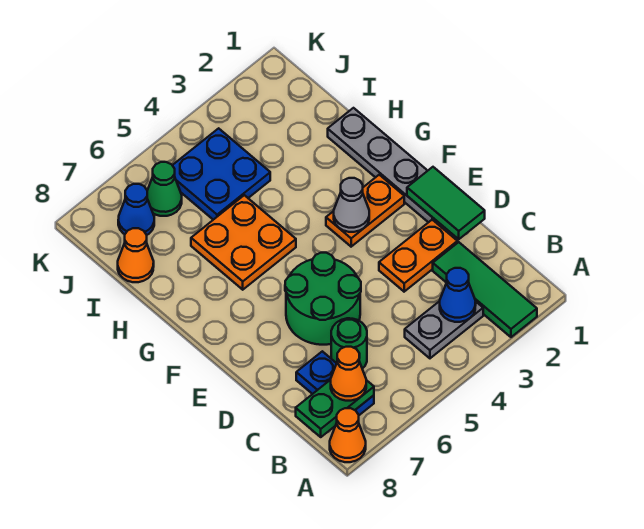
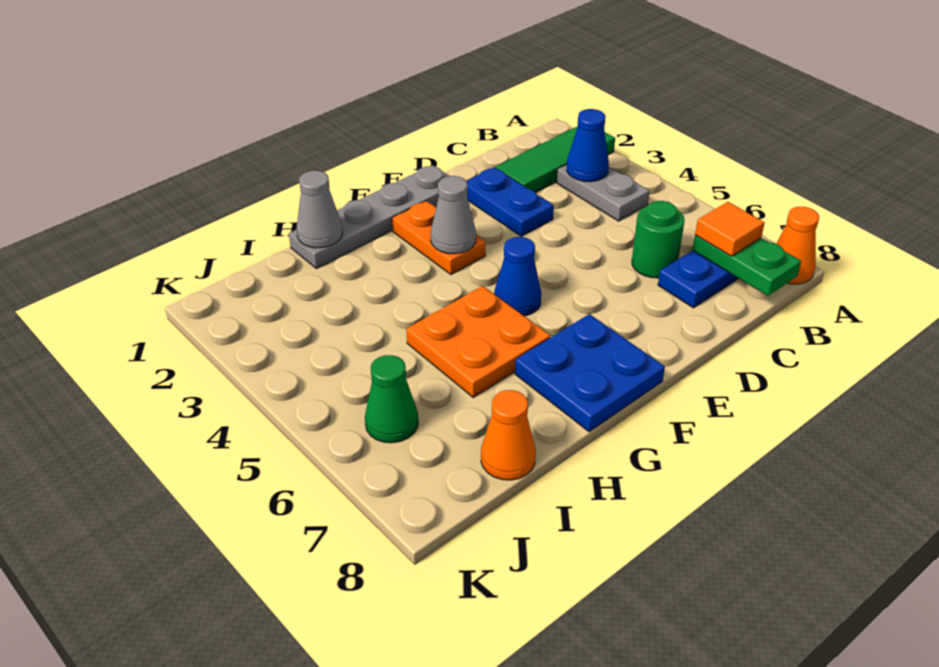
orange 1x1 cone [331,347,366,401] -> orange 1x1 tile [695,202,765,256]
green 1x2 tile [407,167,485,239] -> none
orange 1x2 plate [379,220,457,292] -> blue 1x2 plate [467,167,554,236]
green 2x2 round brick [285,253,361,345] -> none
none -> grey 1x1 cone [297,171,343,248]
blue 2x2 plate [172,128,270,220] -> blue 2x2 plate moved to [515,314,665,432]
blue 1x1 cone [118,184,154,235] -> blue 1x1 cone moved to [494,237,541,316]

